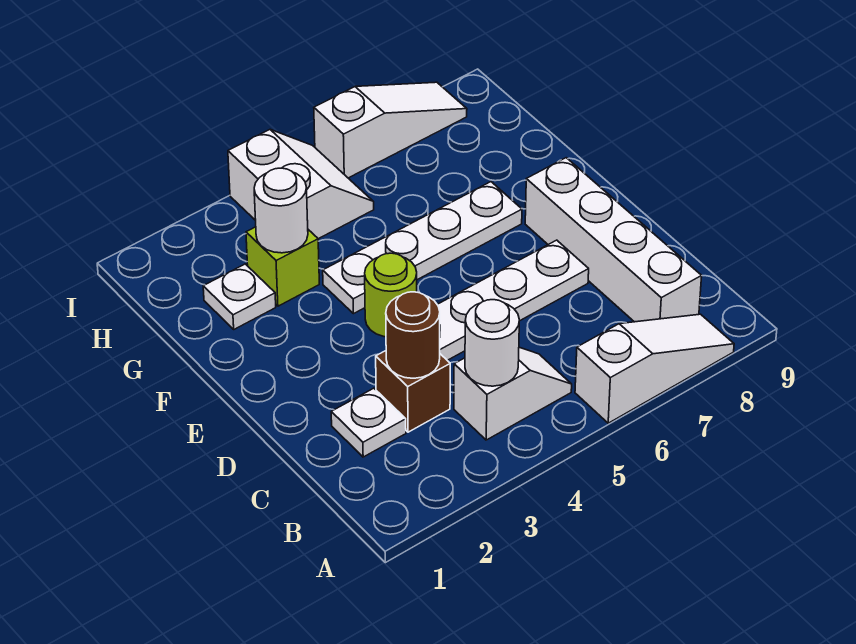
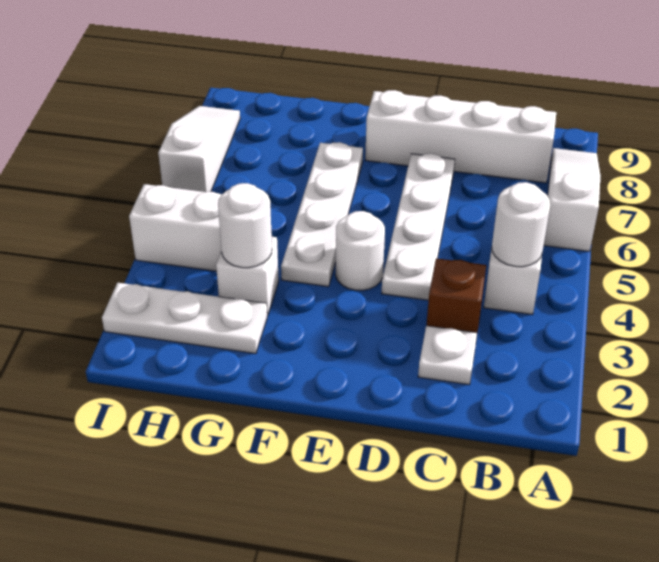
brown 1x1 round brick [386,292,440,378] -> none
lime 1x1 round brick [365,253,417,337] -> white 1x1 round brick [335,211,385,290]
white 1x1 plate [203,264,276,329] -> white 1x3 plate [102,283,267,354]
lime 1x1 brick [246,227,319,306] -> white 1x1 brick [216,237,279,316]

